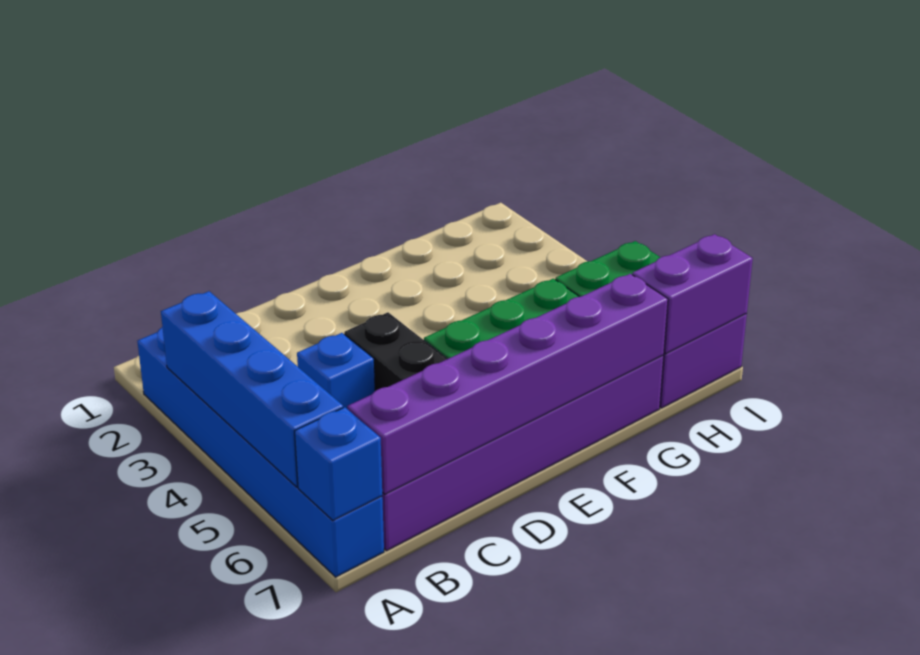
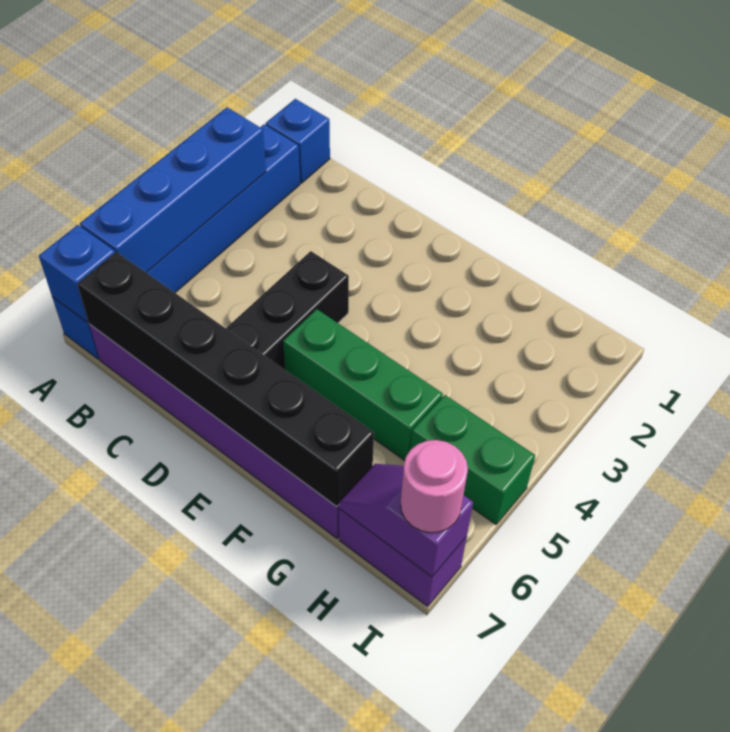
purple 1x6 brick [347,274,668,494] -> black 1x6 brick [77,252,374,507]
blue 1x1 brick [297,333,375,409] -> blue 1x1 brick moved to [266,99,330,183]
purple 1x2 brick [632,234,753,354] -> purple 1x2 slope [339,464,473,577]
none -> pink 1x1 round brick [401,440,468,533]

